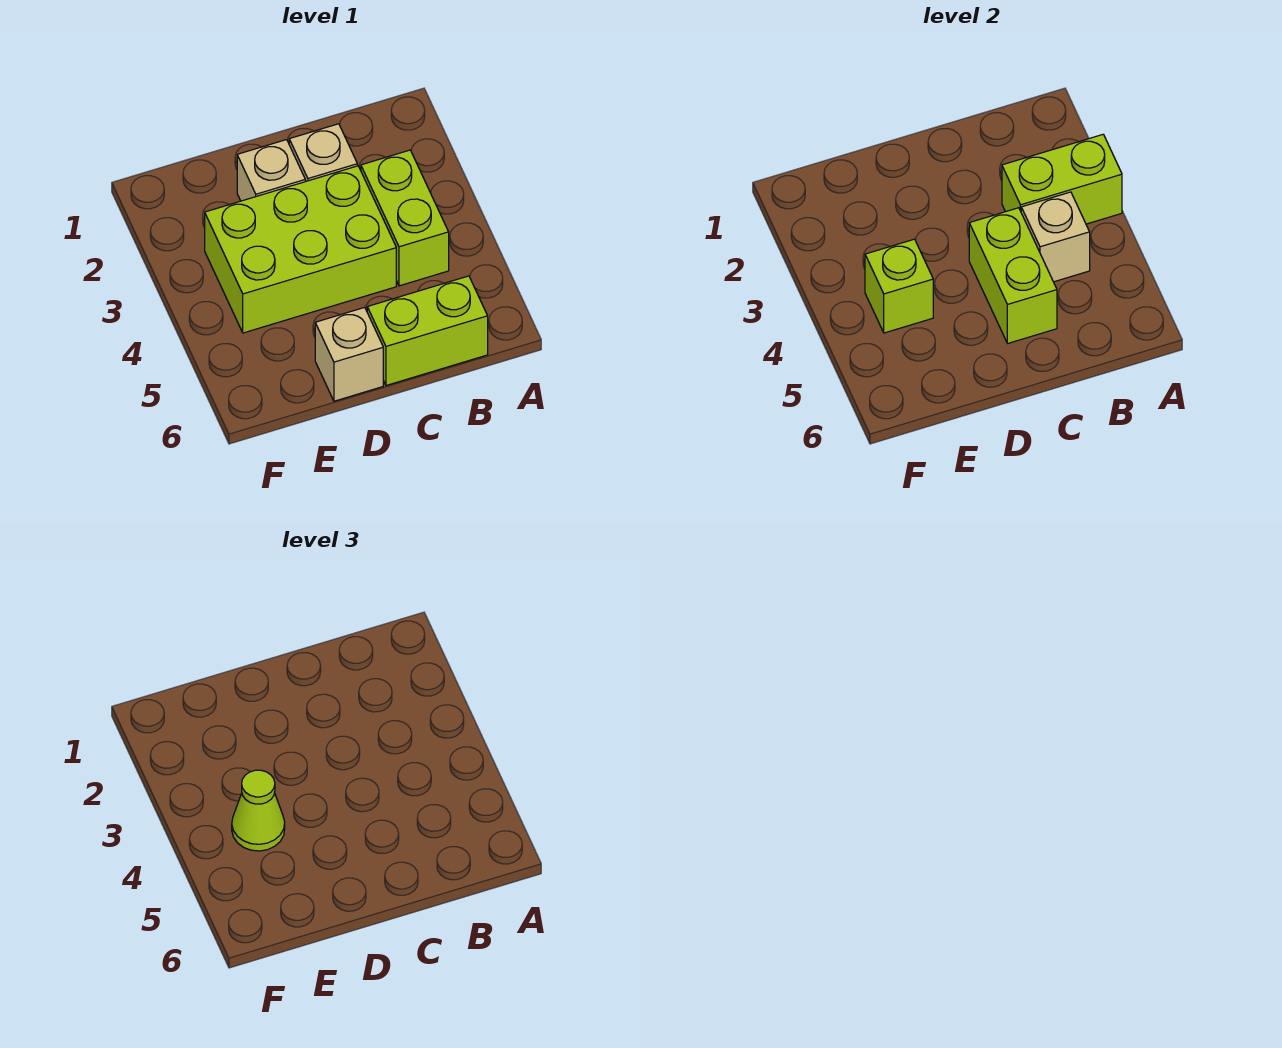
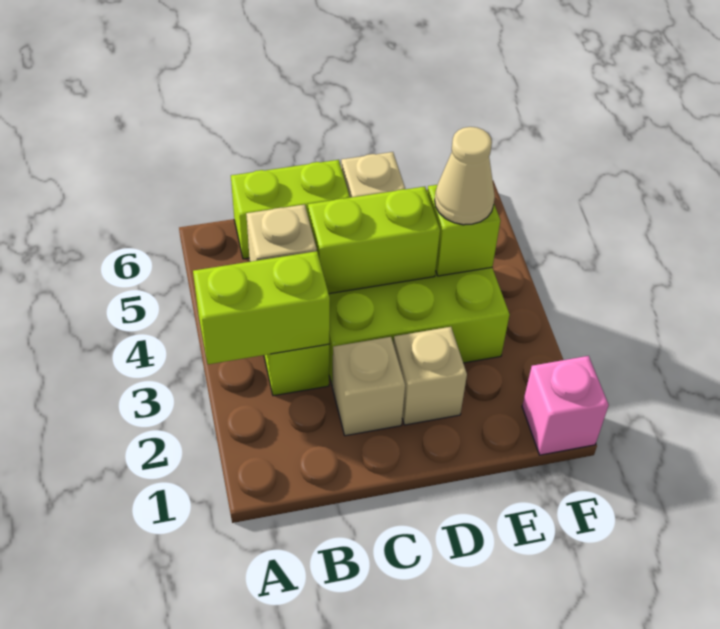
lime 1x2 brick [969,208,1057,343] -> lime 1x2 brick turned to [308,187,440,294]
lime 1x1 cone [232,770,285,851] -> tan 1x1 cone [435,127,495,225]
none -> pink 1x1 brick [522,356,609,455]

